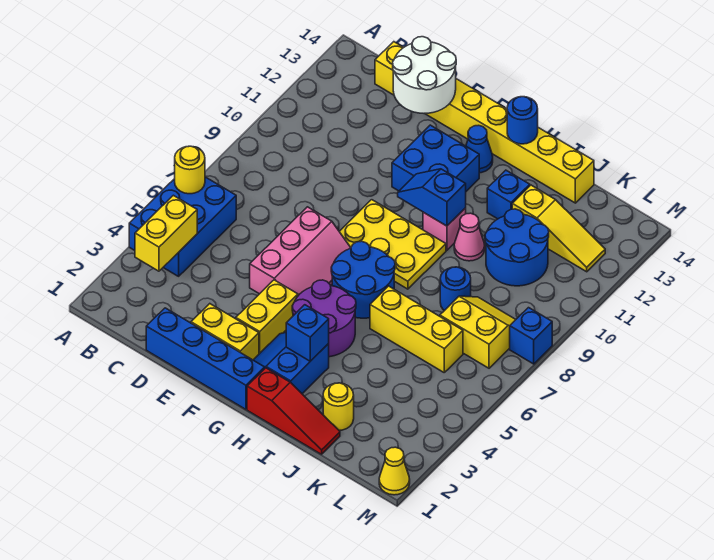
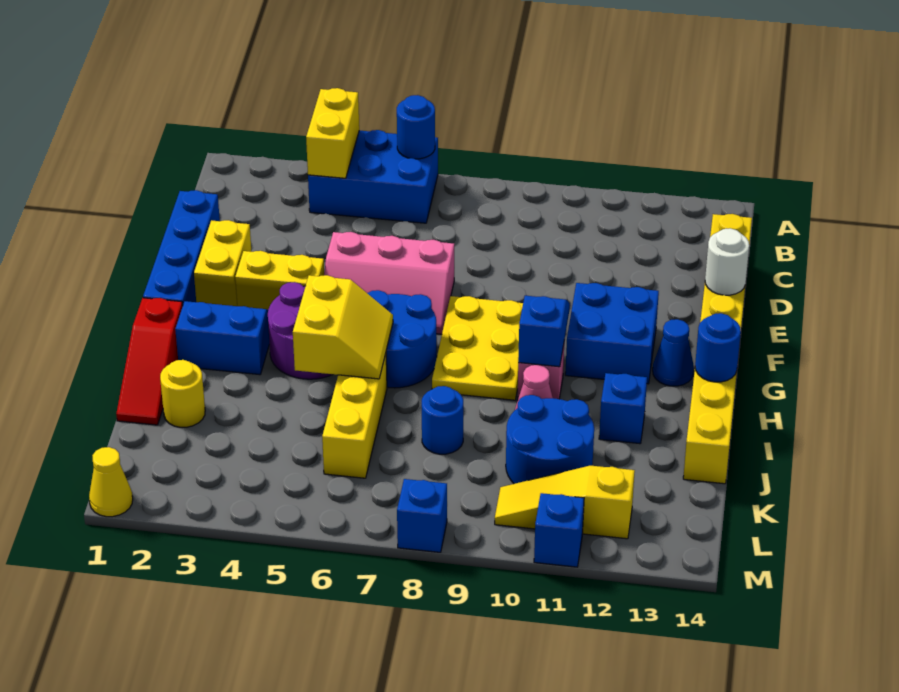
yellow 1x1 round brick [175,146,205,194] -> blue 1x1 round brick [397,95,435,159]
yellow 1x2 brick [135,195,197,271] -> yellow 1x2 brick turned to [306,88,359,178]
white 2x2 round brick [393,37,456,113] -> white 1x1 round brick [705,228,749,295]
blue 1x1 brick [286,305,329,361] -> blue 1x1 brick moved to [534,493,584,567]
yellow 1x3 slope [512,185,605,272] -> yellow 1x3 slope turned to [495,466,635,539]
yellow 2x2 slope [440,296,516,368] -> yellow 2x2 slope moved to [293,275,393,379]

